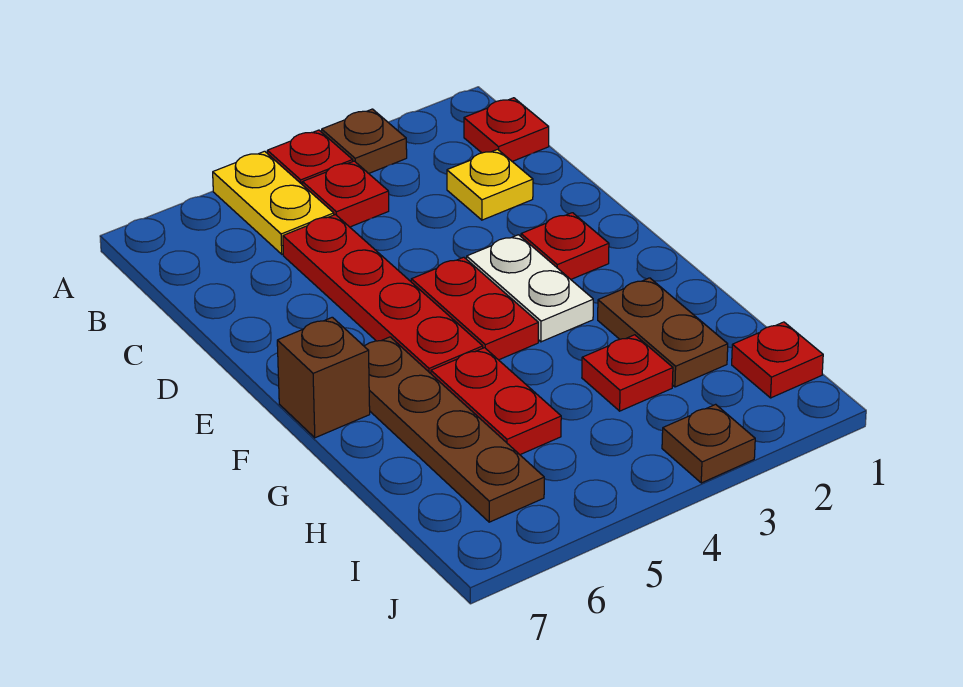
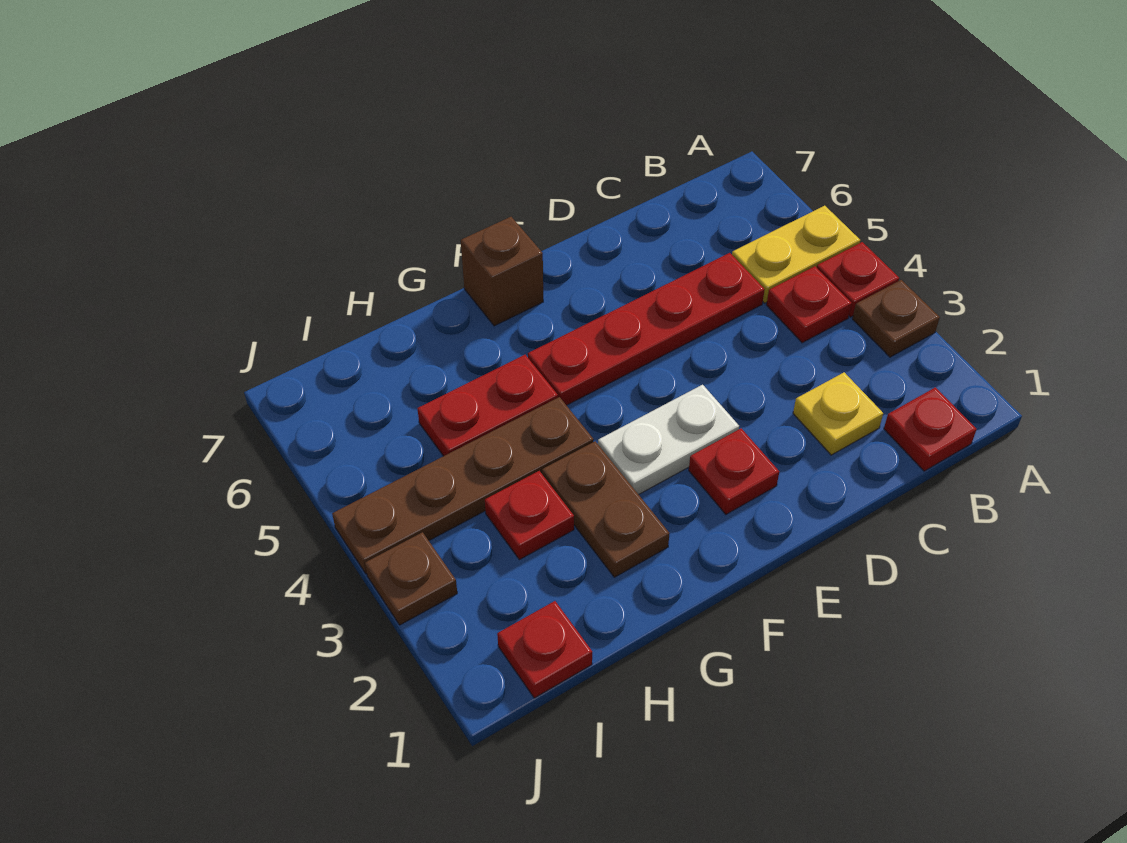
red 1x2 plate [411,257,538,360] -> none
brown 1x4 plate [364,337,544,522] -> brown 1x4 plate moved to [332,397,594,574]
brown 1x2 plate [598,278,728,387] -> brown 1x2 plate turned to [542,441,670,577]

